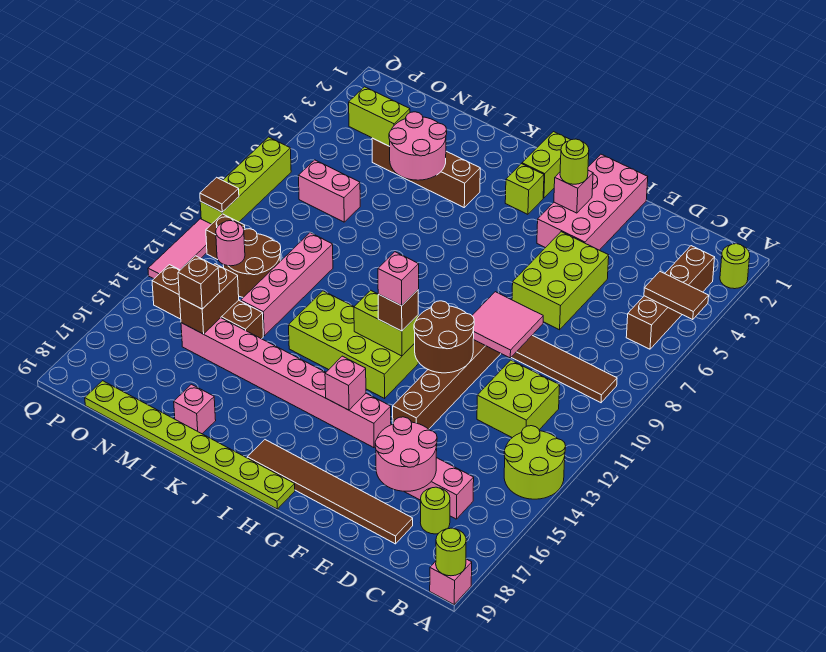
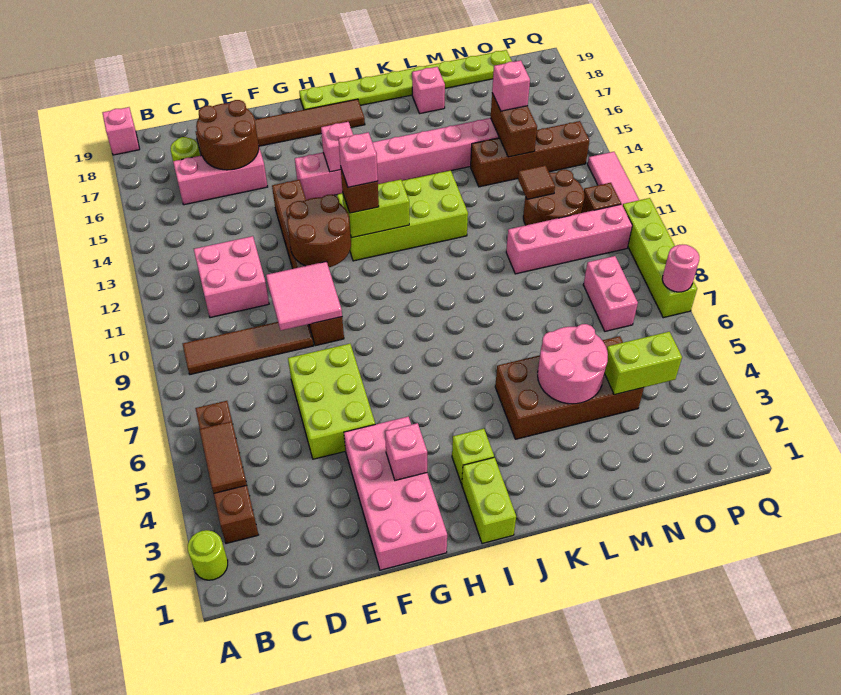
brown 1x2 tile [644,272,709,320] -> brown 1x2 tile turned to [199,421,247,493]
lime 2x2 round brick [504,426,566,499] -> none
lime 1x1 round brick [436,528,466,576] -> none
lime 2x2 brick [477,360,560,438] -> pink 2x2 brick [194,236,269,318]
pink 2x2 round brick [375,417,437,491] -> brown 2x2 round brick [196,100,259,170]
lime 1x1 round brick [560,139,589,184] -> none
brown 1x4 brick [372,138,480,207] -> brown 2x4 brick [495,336,644,439]
pink 1x4 brick [241,233,333,336] -> pink 1x4 brick turned to [506,204,632,274]
pink 1x2 brick [298,160,360,222] -> pink 1x2 brick turned to [583,256,638,331]
brown 1x1 brick [178,256,220,309] -> pink 1x1 brick [492,60,530,111]
pink 1x1 round brick [216,221,245,266] -> pink 1x1 round brick moved to [662,245,699,292]
brown 1x1 tile [200,177,239,212] -> brown 1x1 tile moved to [518,165,555,199]

